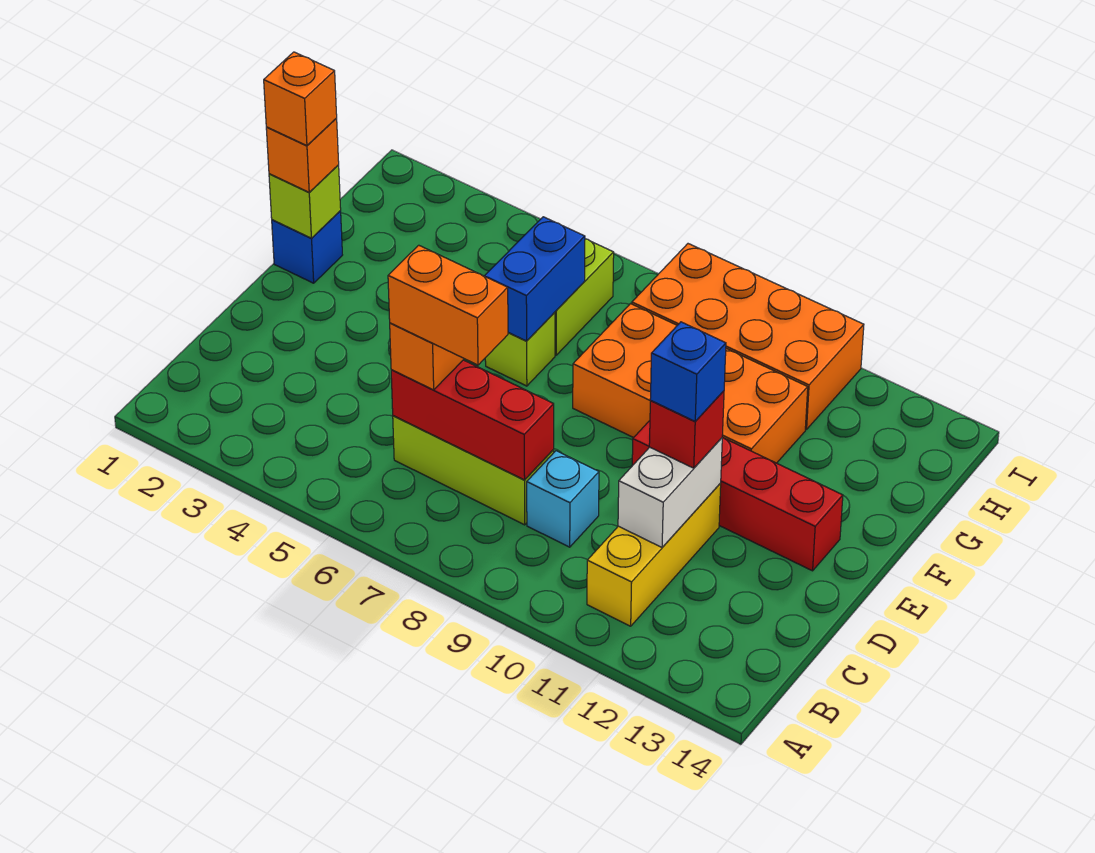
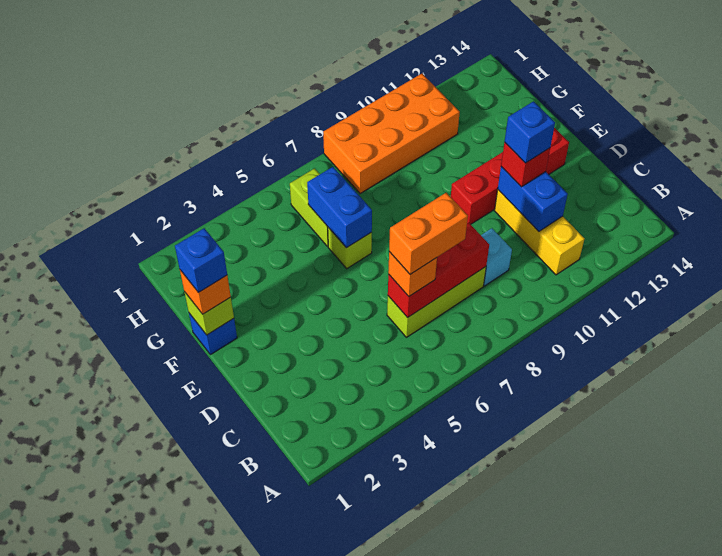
white 1x2 brick [618,438,722,547] -> blue 1x2 brick [498,167,568,231]
orange 1x1 brick [264,52,337,146] -> blue 1x1 brick [175,228,227,293]
orange 2x4 brick [573,304,808,463] -> none

